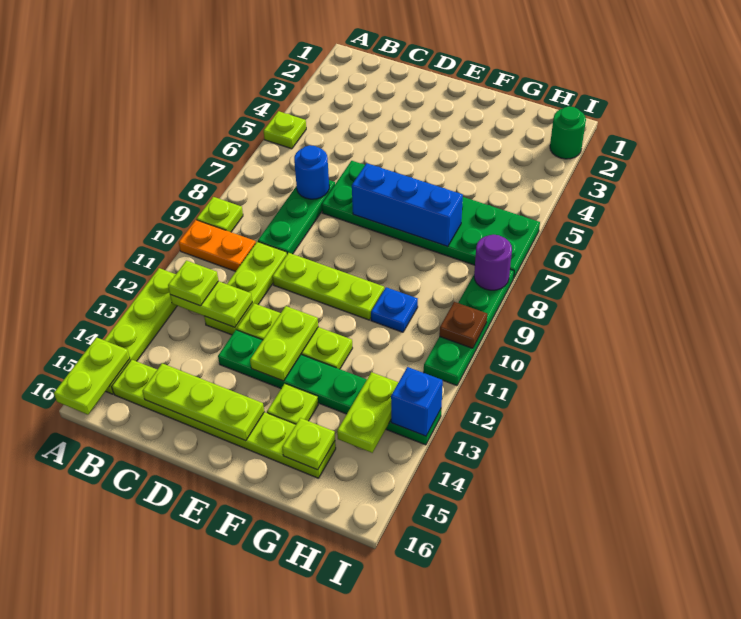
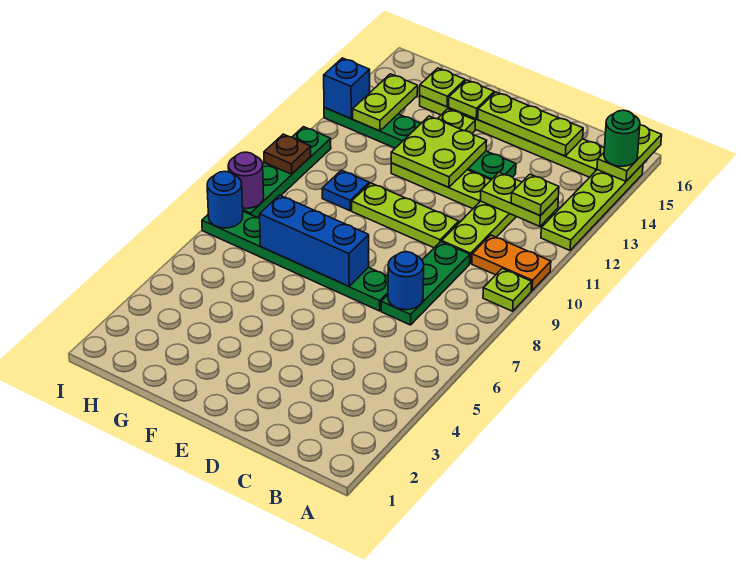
lime 1x1 plate [264,111,306,149] -> lime 1x1 plate moved to [449,80,494,119]
green 2x6 plate [322,161,540,279] -> green 1x6 plate [202,211,388,311]
lime 1x2 plate [250,306,318,381] -> lime 2x2 plate [391,116,487,187]
green 1x1 round brick [550,106,586,159] -> green 1x1 round brick moved to [604,110,640,166]
none -> blue 1x1 round brick [207,171,243,228]

